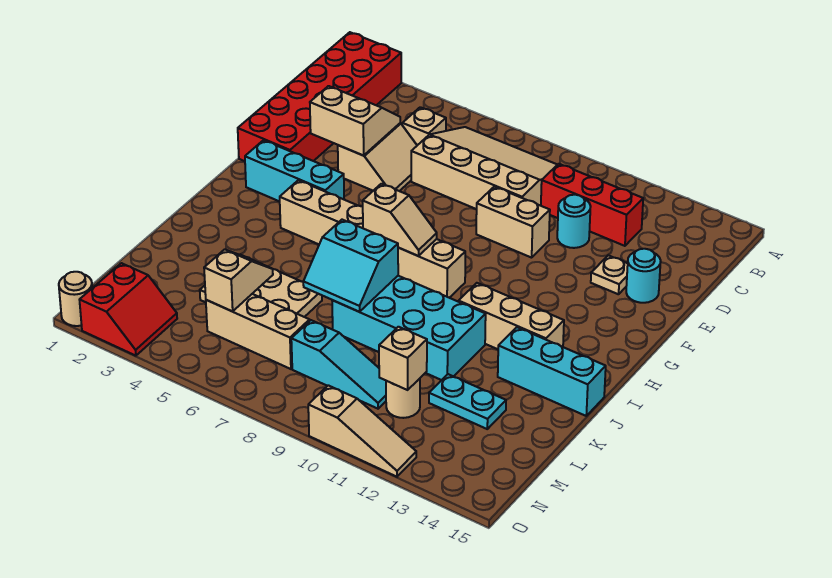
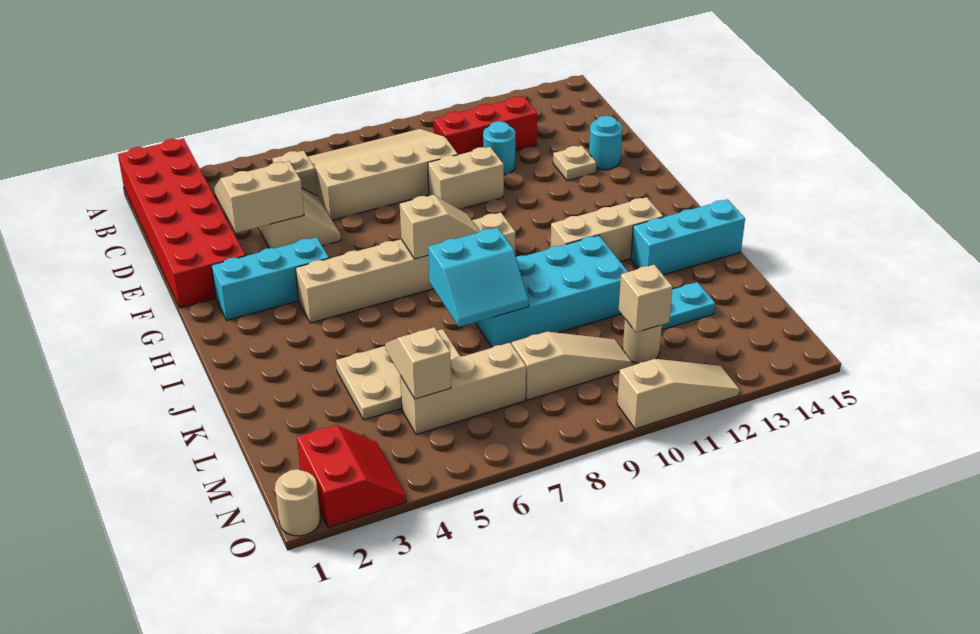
cyan 1x3 slope [291,320,386,409] -> tan 1x3 slope [512,332,632,400]

